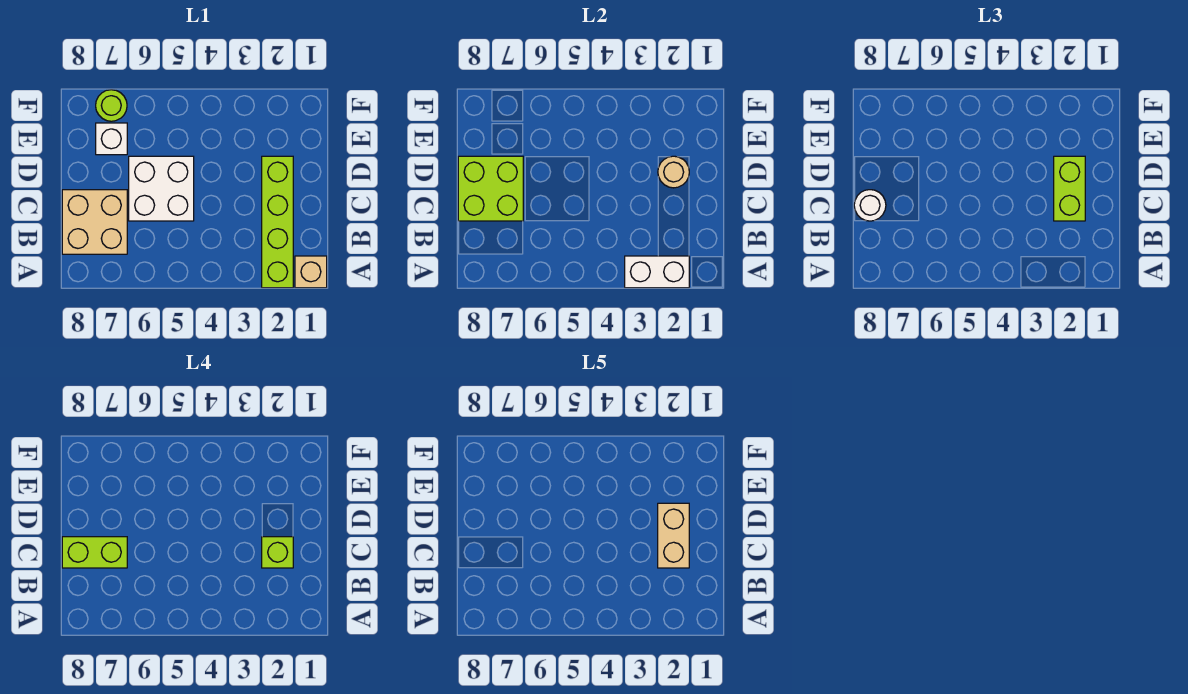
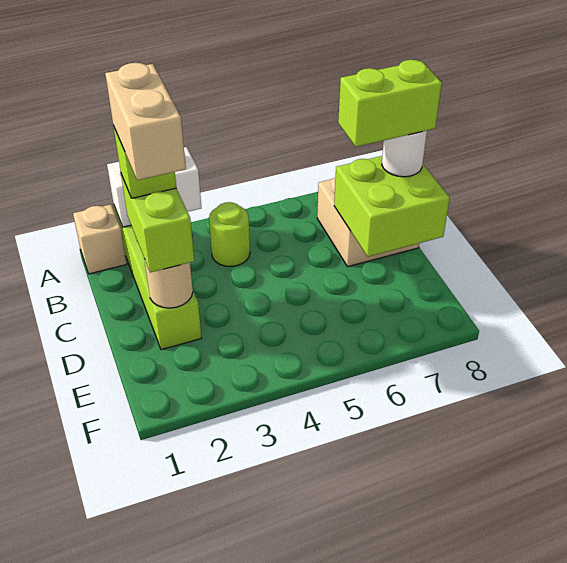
white 2x2 brick [129,156,194,221] -> none
white 1x1 brick [96,123,127,155] -> none
lime 1x1 round brick [96,90,127,121] -> lime 1x1 round brick moved to [209,202,250,267]

